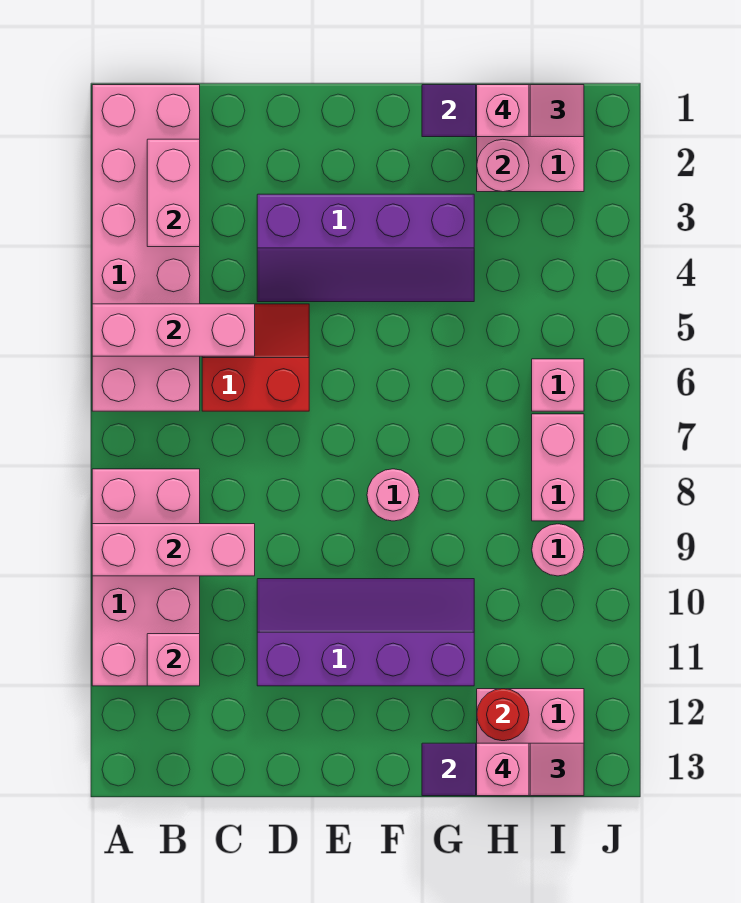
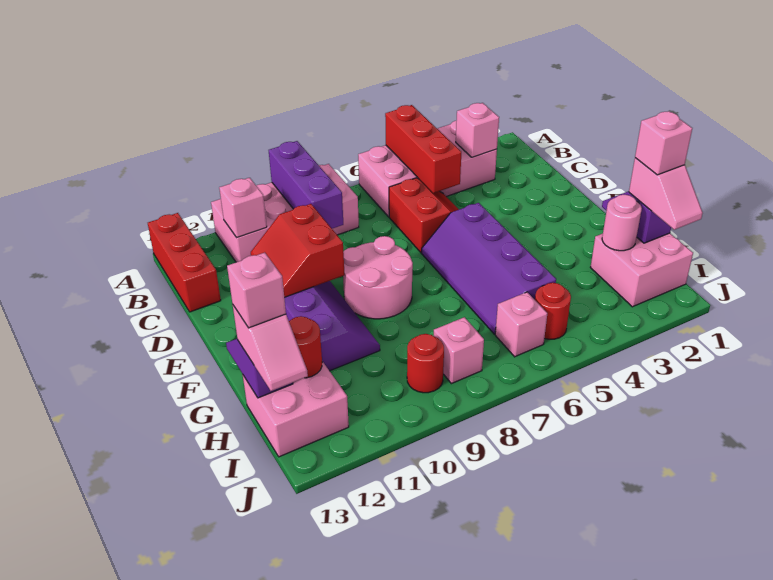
pink 2x6 brick [92,85,200,411] -> pink 2x4 brick [358,121,497,217]
pink 1x3 brick [92,304,255,356] -> red 1x3 brick [385,105,461,193]
pink 1x3 brick [92,524,255,576] -> purple 1x3 brick [269,141,343,229]
none -> red 1x3 brick [148,213,221,312]
pink 1x2 brick [147,139,200,247] -> pink 1x1 brick [456,103,499,157]
purple 2x4 slope [257,194,474,302] -> purple 2x4 slope moved to [422,203,556,334]
none -> red 2x2 slope [251,204,345,297]
pink 1x1 round brick [367,469,419,521] -> pink 2x2 round brick [343,236,413,319]
none -> red 1x1 round brick [535,283,571,339]
pink 1x2 brick [532,414,584,521] -> pink 1x1 brick [434,317,484,384]
pink 1x1 round brick [532,524,584,576] -> red 1x1 round brick [407,334,444,393]

